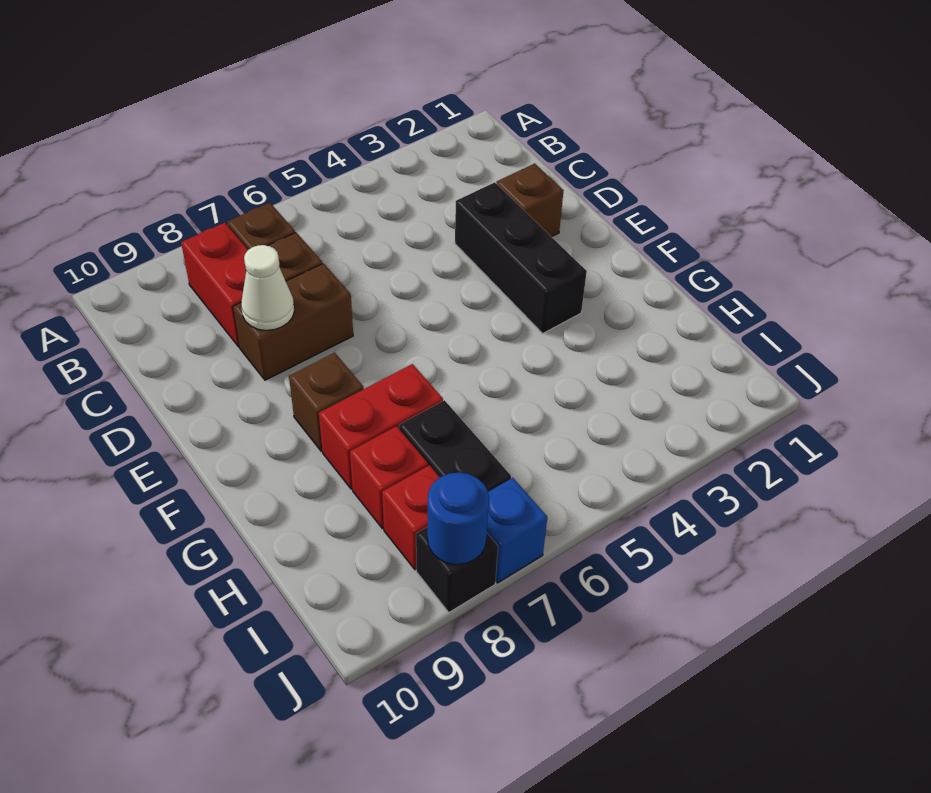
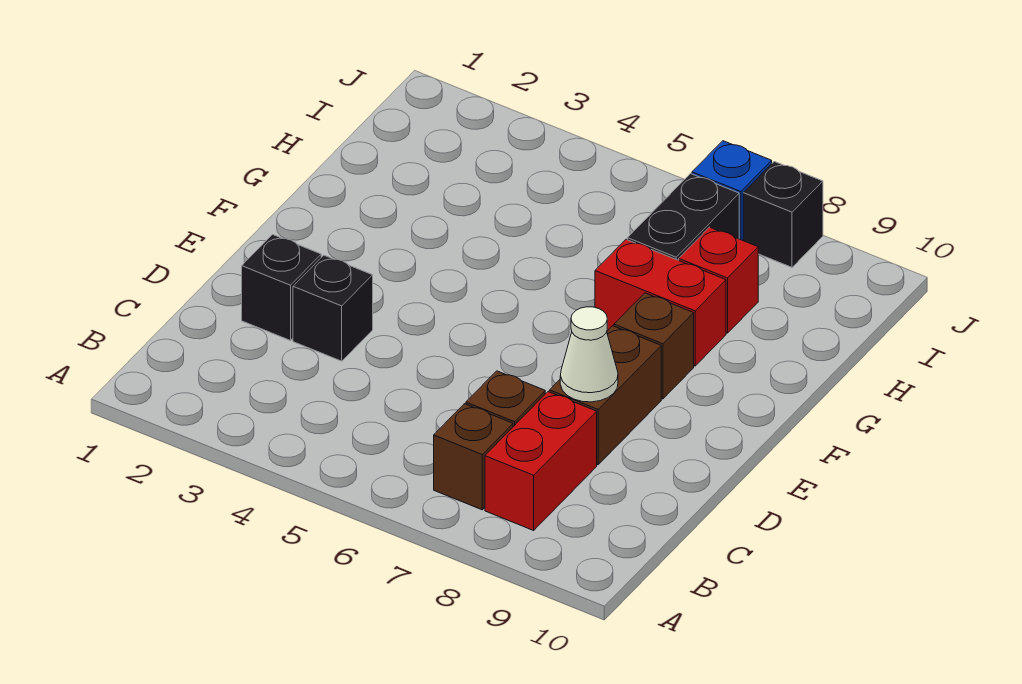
brown 1x1 brick [497,163,564,237] -> black 1x1 brick [242,235,321,341]
black 1x3 brick [455,182,587,333] -> black 1x1 brick [293,255,373,361]
brown 1x2 brick [233,263,353,380] -> brown 1x2 brick turned to [549,326,661,465]
red 1x1 brick [382,465,440,570] -> none
blue 1x1 round brick [427,472,489,565] -> none

